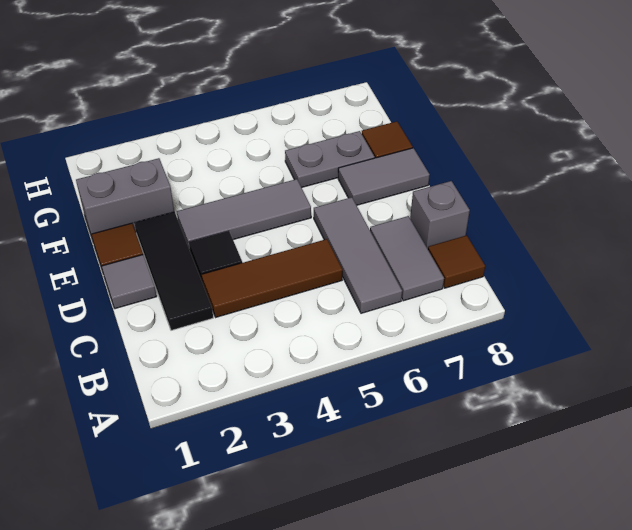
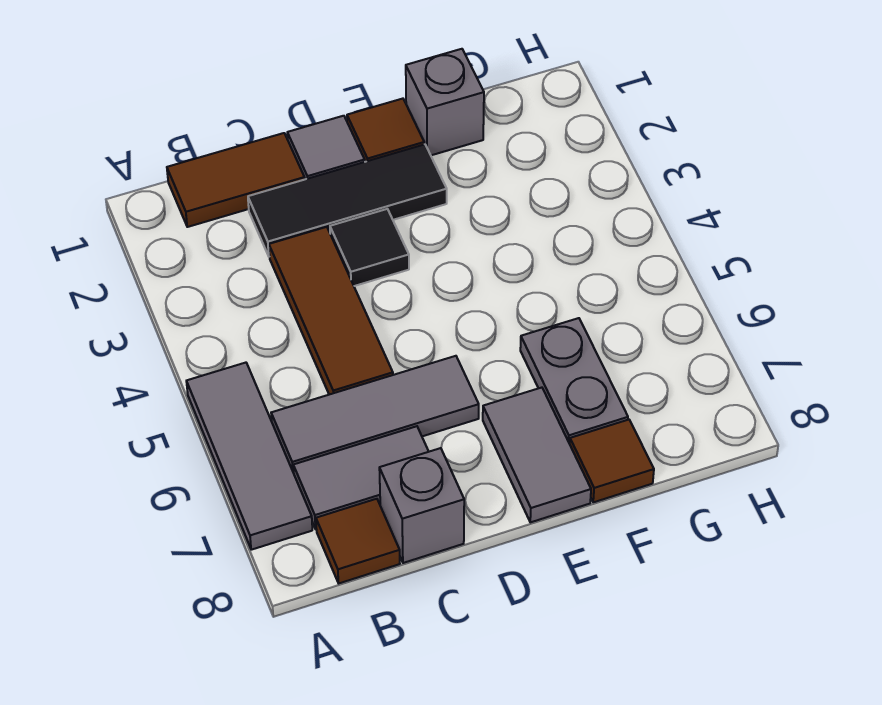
none -> brown 1x2 tile [167,133,305,227]
grey 1x3 tile [177,179,311,249] -> grey 1x3 tile moved to [186,363,312,550]
grey 1x2 brick [76,158,174,240] -> grey 1x1 brick [406,49,484,155]

